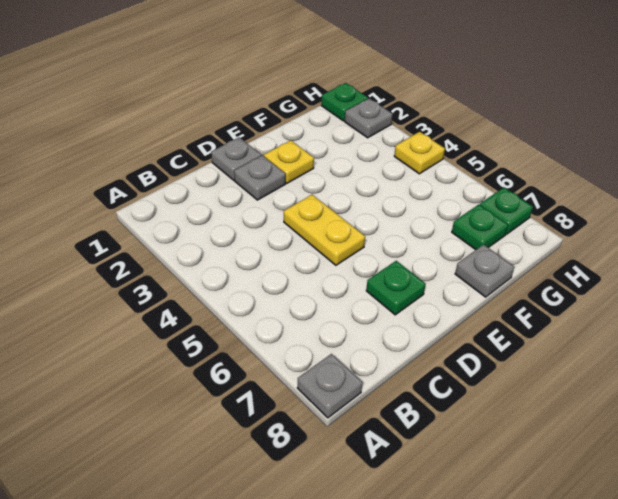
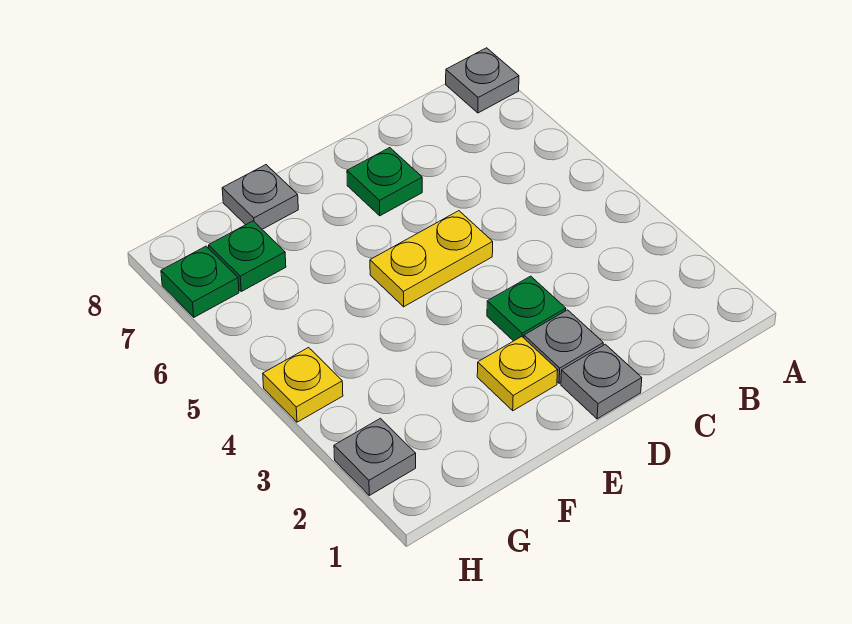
yellow 1x2 plate [284,195,365,265] -> yellow 1x2 plate turned to [370,211,493,307]
green 1x1 plate [321,83,368,121] -> green 1x1 plate moved to [487,276,566,341]

